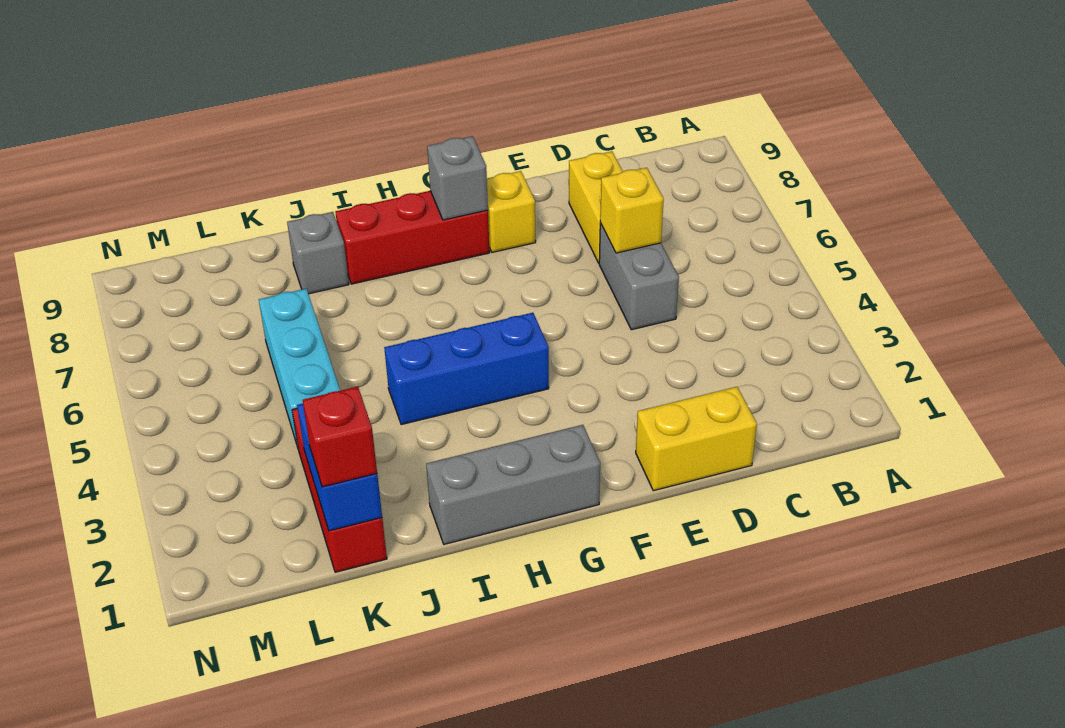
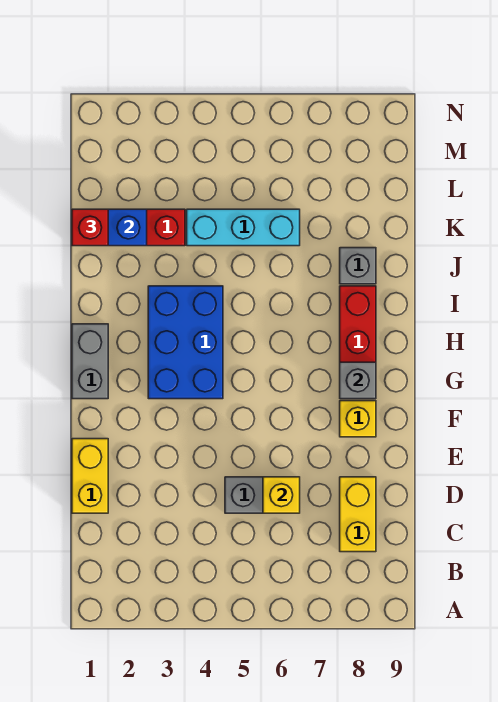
yellow 1x2 brick [569,151,623,263] -> yellow 1x2 brick turned to [340,477,376,552]
grey 1x3 brick [426,425,600,544] -> grey 1x2 brick [72,324,108,399]
blue 1x3 brick [384,313,549,425] -> blue 2x3 brick [148,286,223,399]

